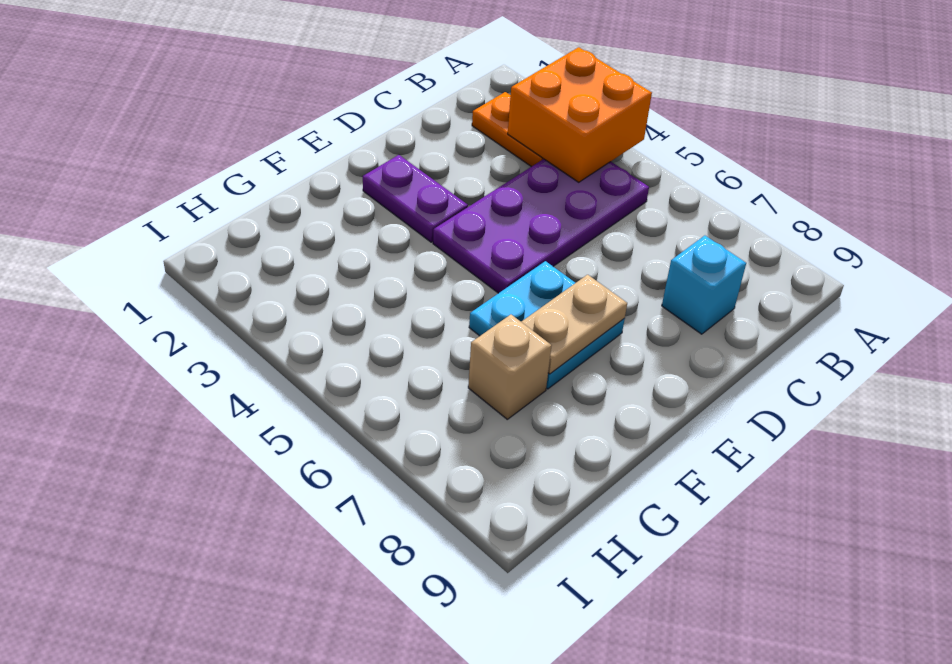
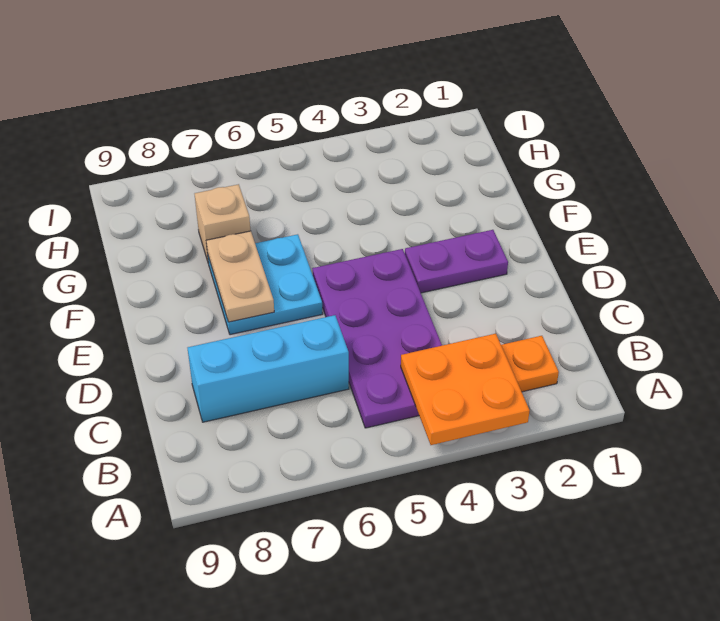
orange 2x2 brick [508,47,652,182] -> orange 2x2 plate [401,334,530,445]
cyan 1x1 brick [662,236,746,334] -> cyan 1x3 brick [188,315,349,422]

